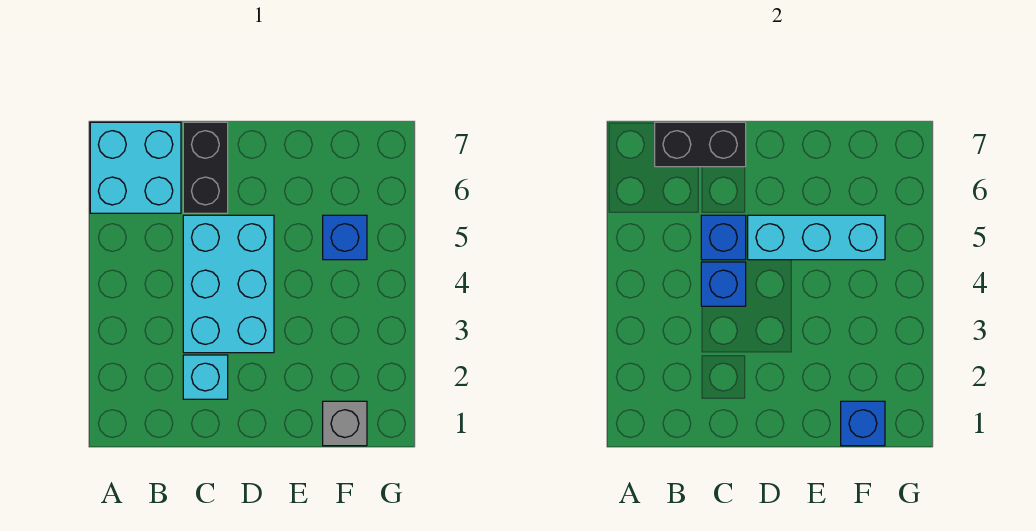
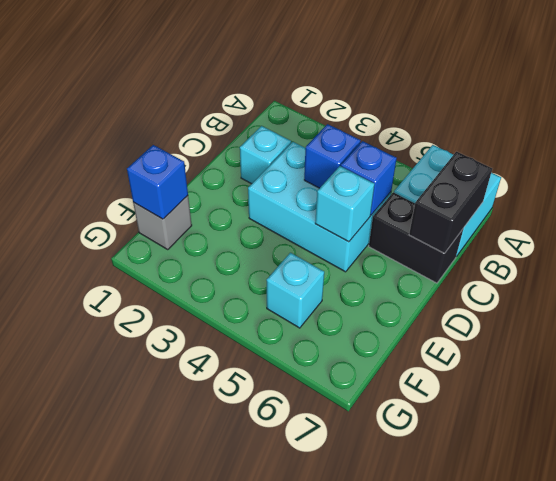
cyan 1x3 brick [748,215,885,260] -> cyan 1x1 brick [315,166,374,242]
blue 1x1 brick [323,215,367,260] -> cyan 1x1 brick [266,253,324,328]

